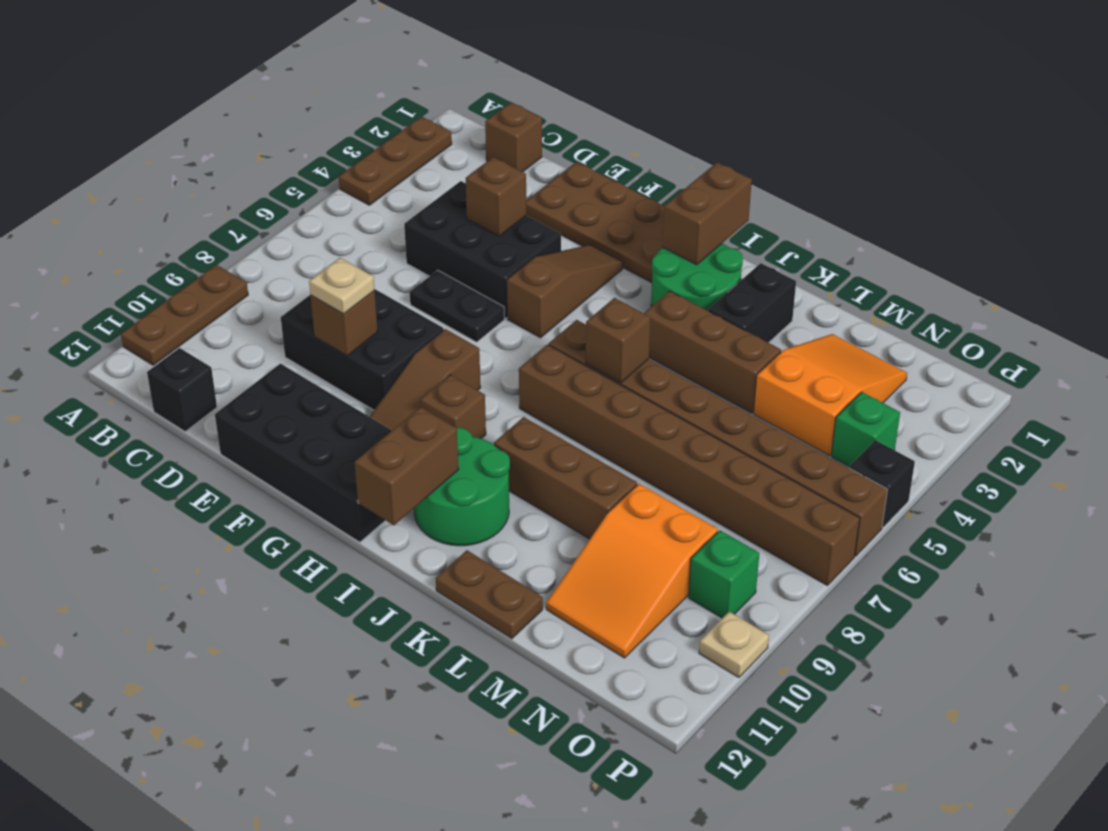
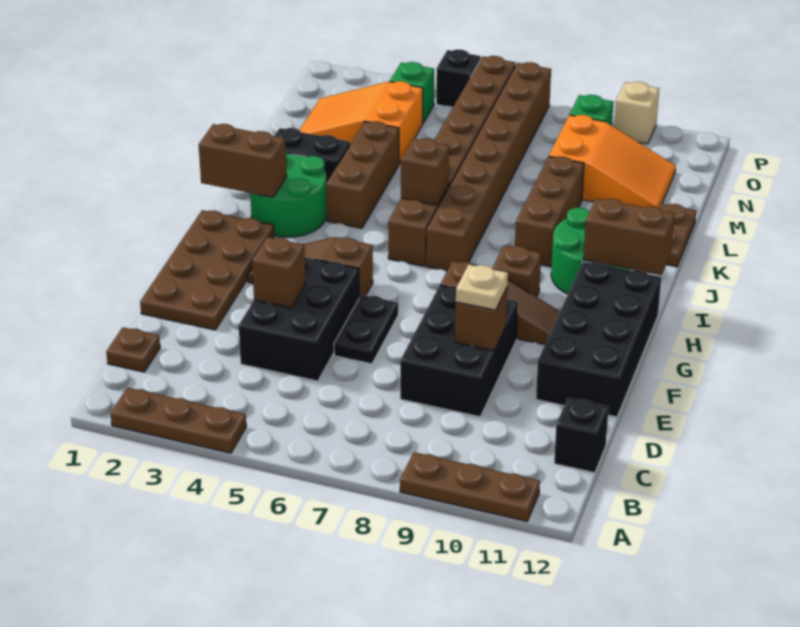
brown 1x1 brick [485,102,542,172] -> brown 1x1 plate [106,327,160,372]
tan 1x1 plate [699,611,769,677] -> tan 1x1 brick [614,82,659,144]

